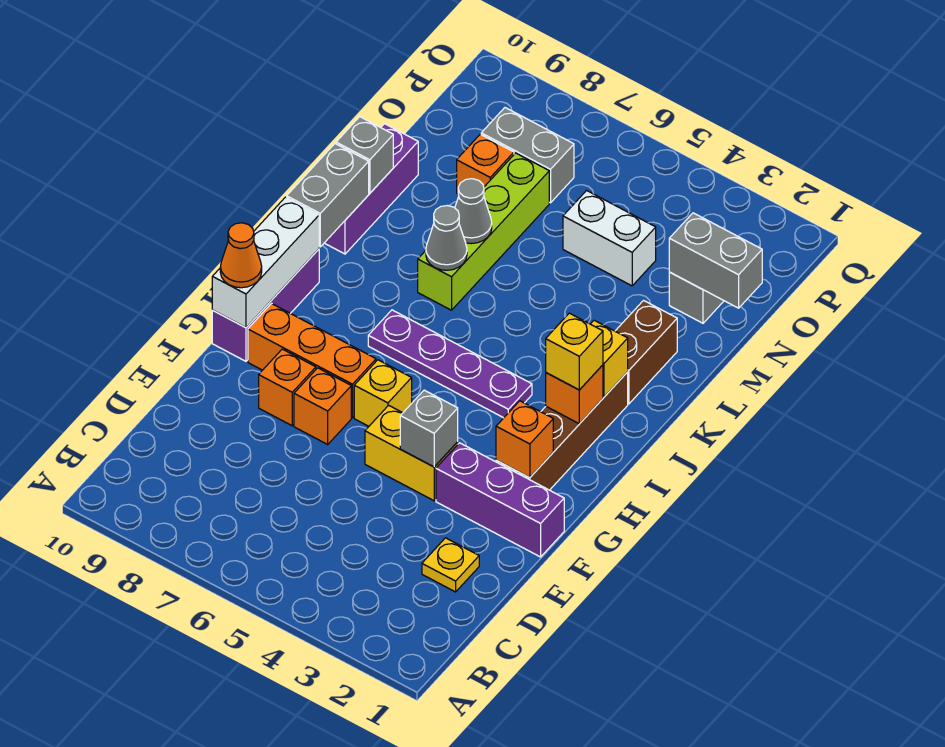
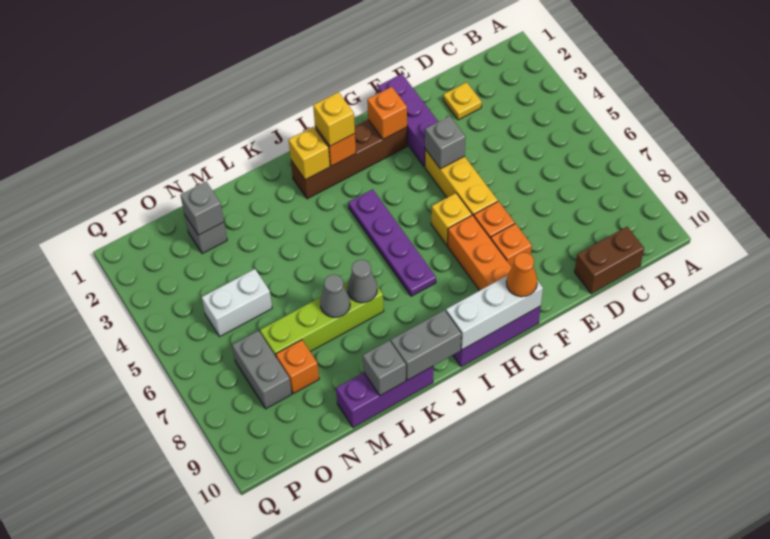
yellow 1x2 brick [365,405,458,501] -> yellow 1x3 brick [425,149,498,216]
brown 1x2 brick [615,301,677,404] -> brown 1x2 brick moved to [575,227,644,294]
grey 1x2 brick [669,213,762,308] -> grey 1x1 brick [181,182,224,235]
white 1x2 brick [563,191,656,286] -> white 1x2 brick turned to [202,269,272,337]

